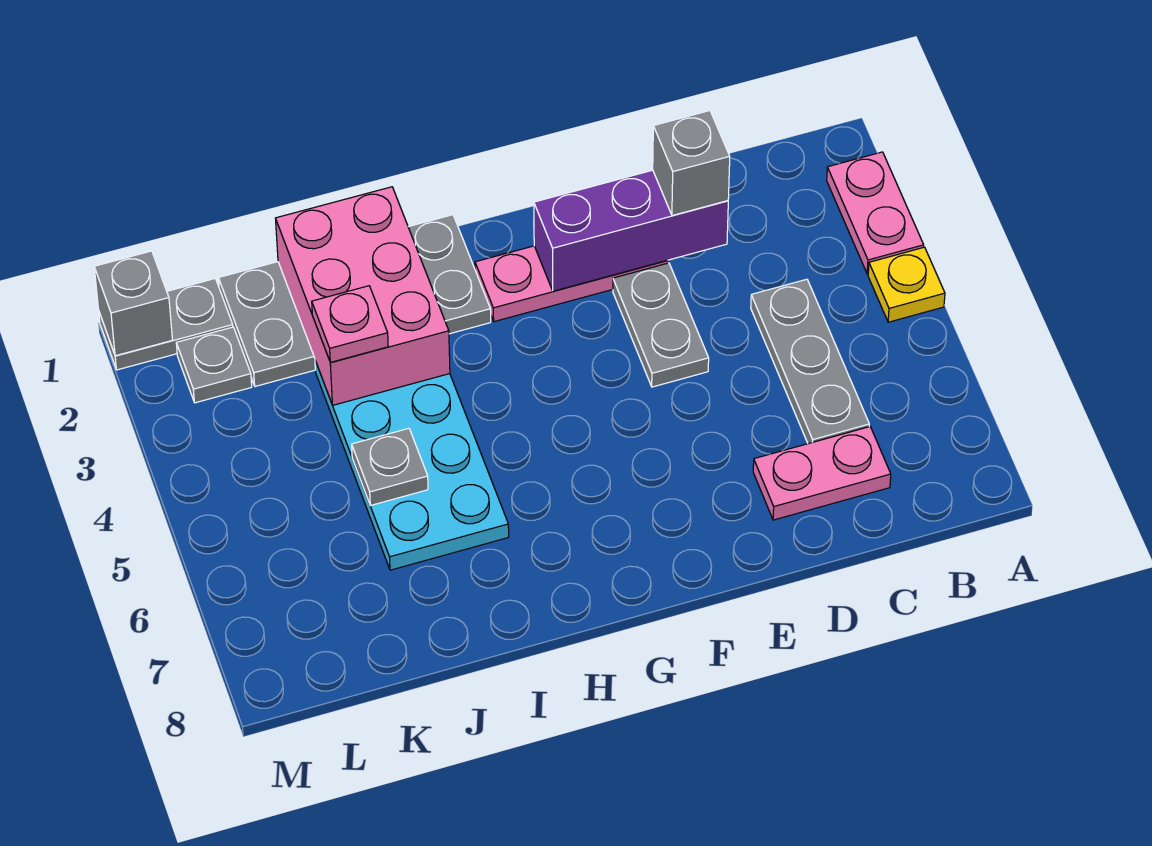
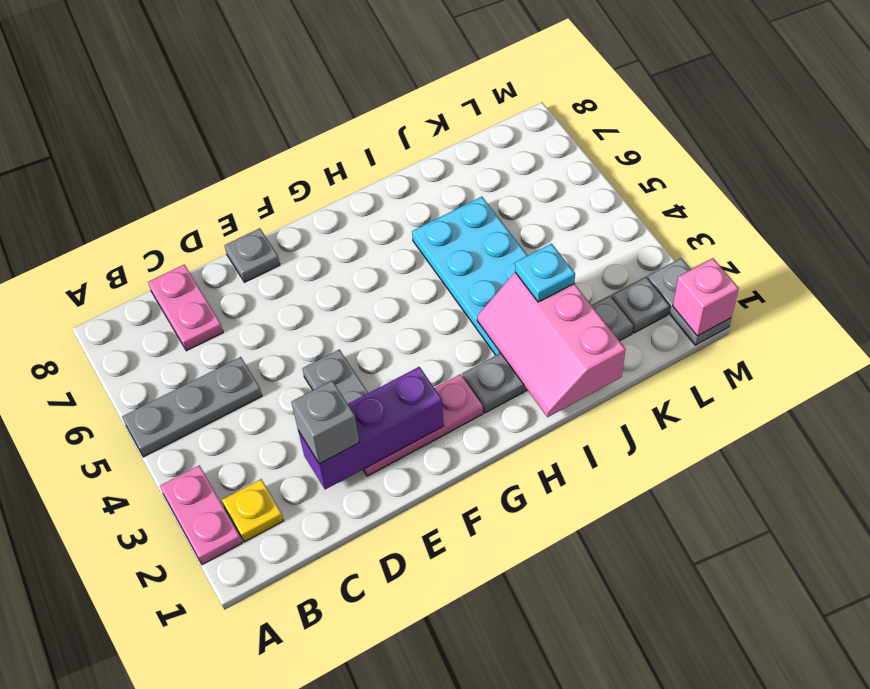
yellow 1x1 plate [868,247,945,322] -> yellow 1x1 plate moved to [222,479,284,542]
grey 1x3 plate [751,279,869,444] -> grey 1x3 plate turned to [122,357,262,457]
pink 1x2 plate [753,427,891,520] -> pink 1x2 plate turned to [148,265,223,351]
grey 2x4 plate [219,215,491,386] -> grey 1x4 plate [462,296,633,413]
pink 2x3 brick [276,187,450,405] -> pink 2x3 slope [477,272,626,417]
pink 1x1 plate [312,286,388,362] -> cyan 1x1 plate [515,244,575,302]
grey 1x1 plate [352,428,428,506] -> grey 1x1 plate moved to [224,228,280,282]
grey 1x2 plate [99,279,233,370] -> grey 1x2 plate turned to [647,258,731,345]
grey 1x1 brick [94,251,172,356] -> pink 1x1 brick [673,258,739,336]

